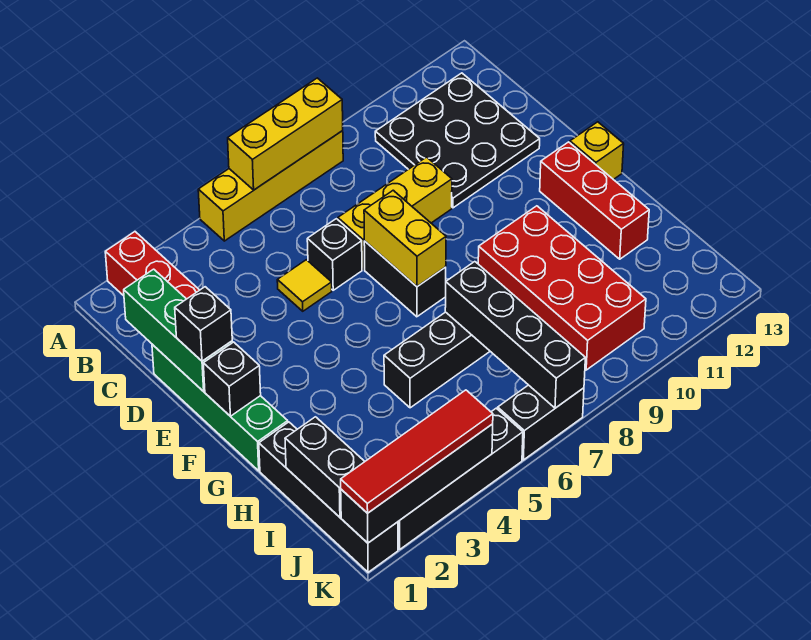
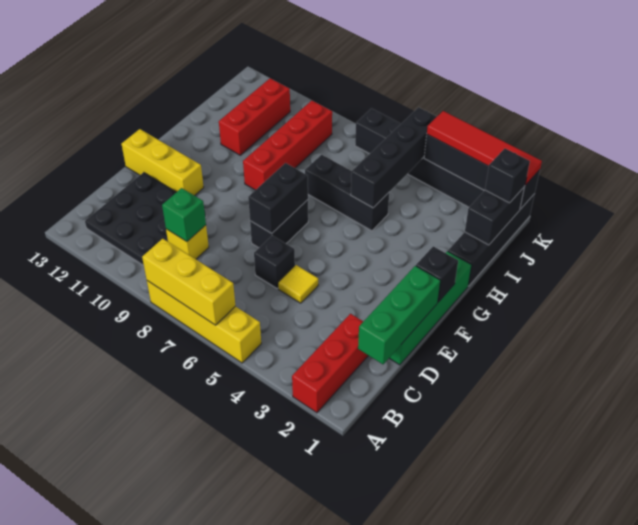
none -> green 1x1 brick [162,188,206,242]
yellow 1x3 brick [338,157,452,270] -> yellow 1x3 brick moved to [122,129,204,196]
black 1x1 brick [175,287,232,361] -> black 1x1 brick moved to [485,149,530,203]
yellow 1x2 brick [364,190,446,286] -> black 1x2 brick [248,163,308,233]
red 1x3 brick [540,142,649,259] -> red 1x3 brick moved to [219,78,290,155]
yellow 1x1 brick [570,122,624,180] -> yellow 1x1 brick moved to [166,225,209,259]
red 2x4 brick [478,206,646,370] -> red 1x4 brick [243,101,332,190]
black 1x4 brick [445,262,585,408] -> black 1x4 brick moved to [351,107,437,208]

